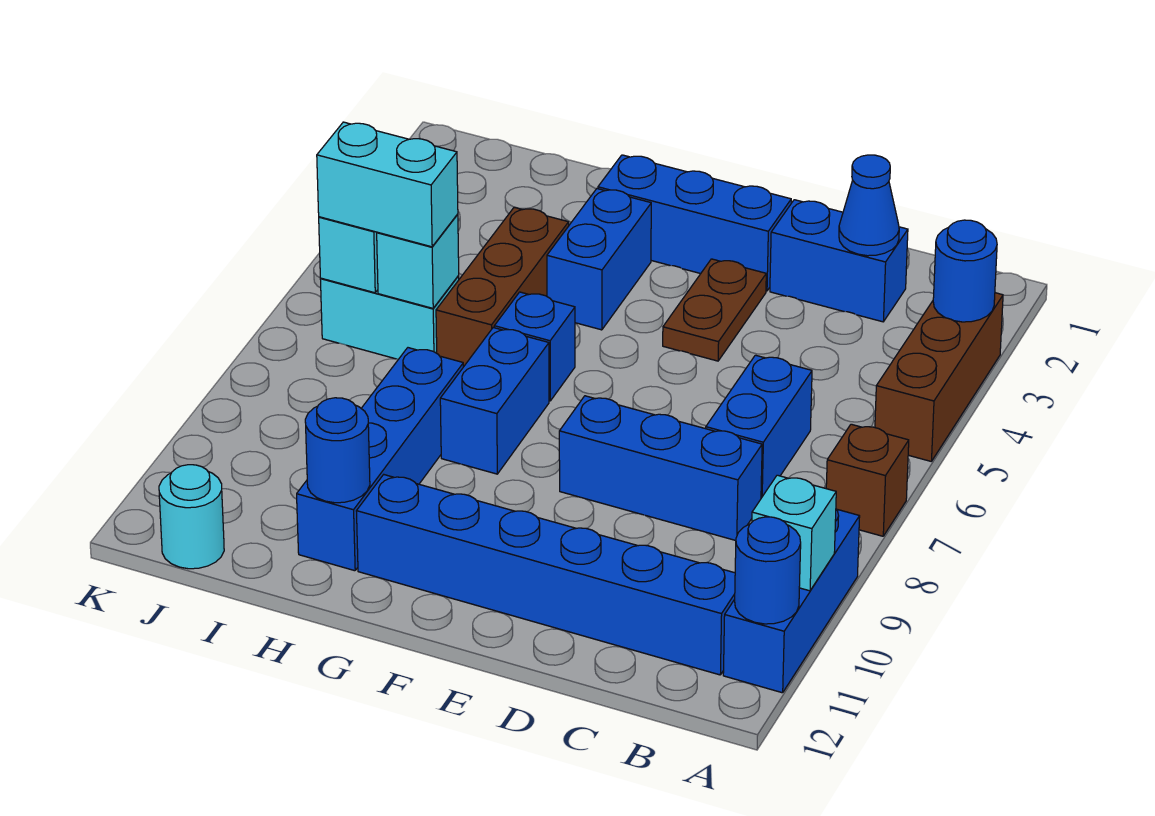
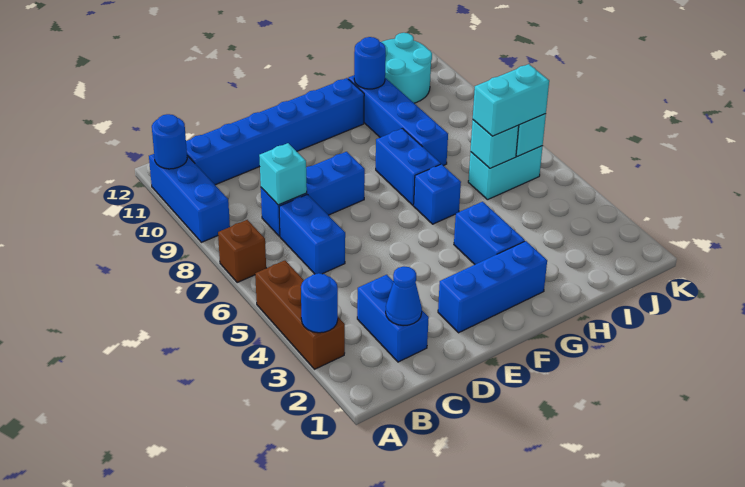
cyan 1x1 brick [752,475,836,591] -> cyan 1x1 brick moved to [259,143,307,205]
blue 1x2 brick [770,200,908,322] -> blue 1x2 brick turned to [357,275,429,362]
brown 1x2 plate [663,259,766,361] -> none
brown 1x3 brick [436,207,569,367] -> none
cyan 1x1 round brick [159,465,224,569] -> cyan 2x2 round brick [382,33,432,103]

